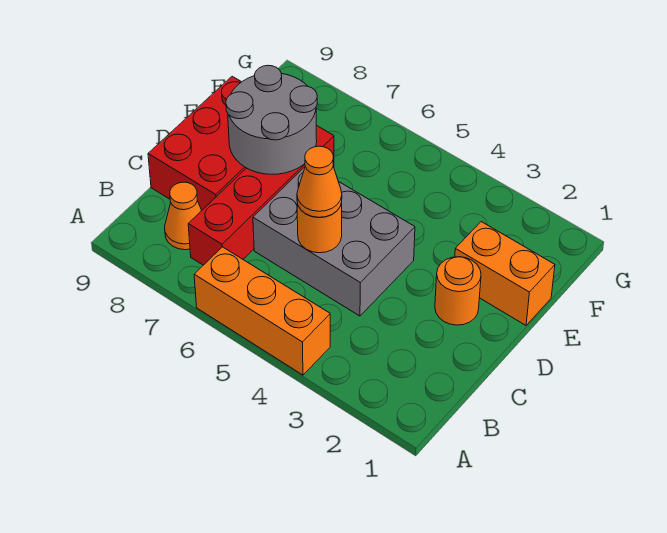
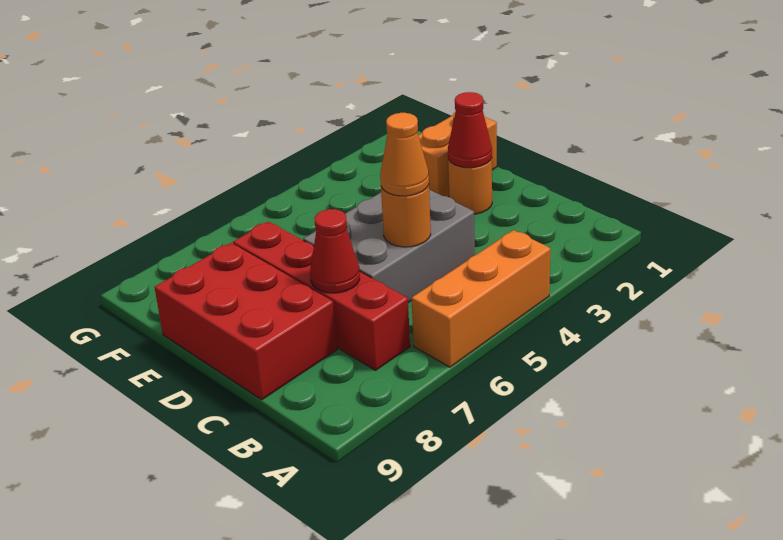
orange 1x1 cone [165,182,202,250] -> none
none -> red 1x1 cone [310,209,360,293]
none -> red 1x1 cone [448,92,492,168]
grey 2x2 round brick [226,65,317,174] -> none

